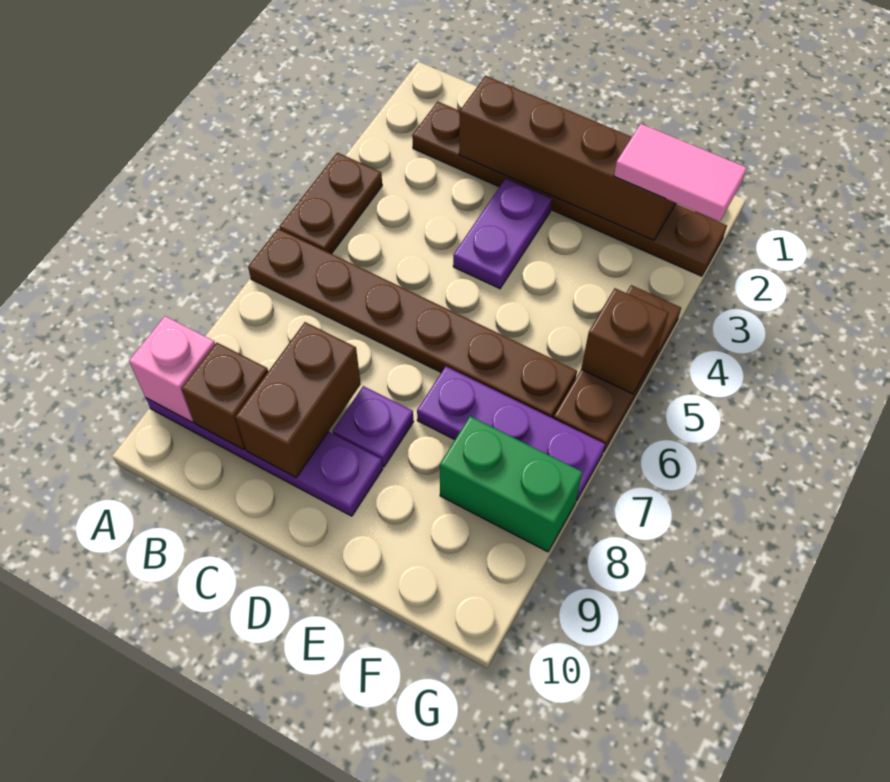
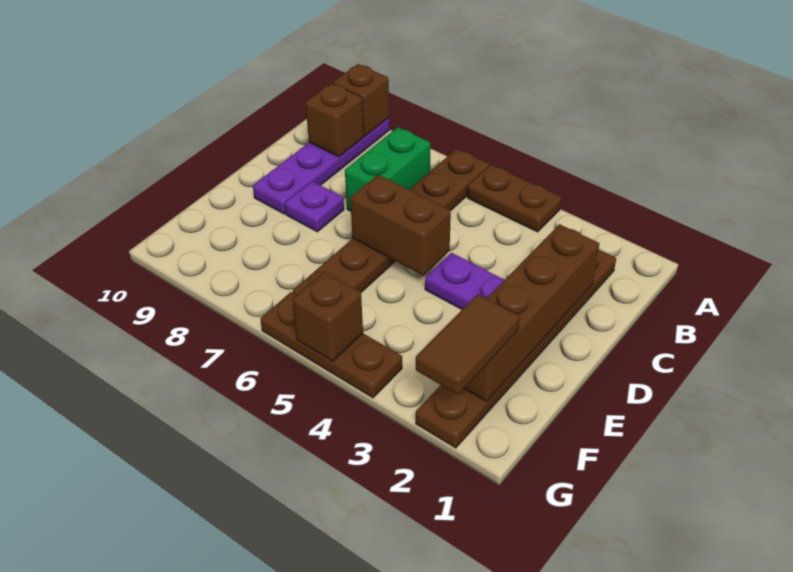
pink 1x1 brick [129,316,215,422] -> brown 1x1 brick [333,64,389,136]
brown 1x2 brick [235,322,361,477] -> brown 1x2 brick moved to [350,175,451,275]
purple 1x3 plate [417,366,605,501] -> none
pink 1x2 tile [614,124,747,222] -> brown 1x2 tile [416,294,520,395]
green 1x2 brick [440,416,583,552] -> green 1x2 brick moved to [345,127,430,211]

